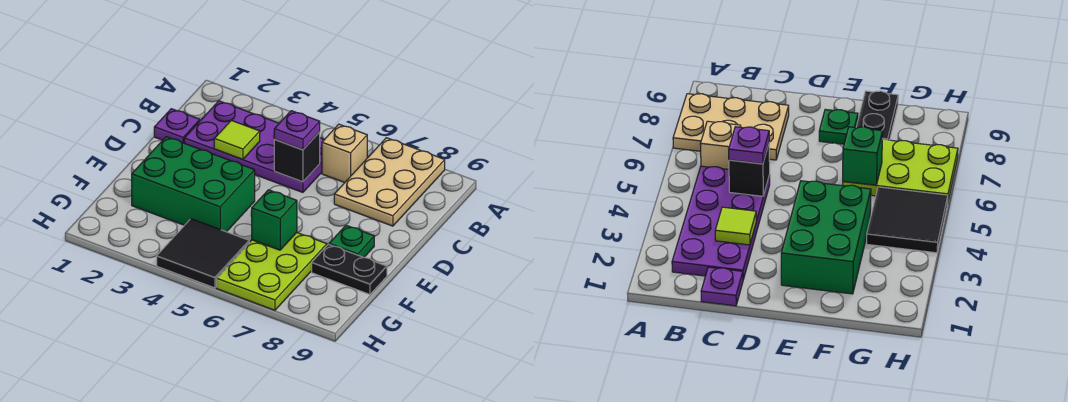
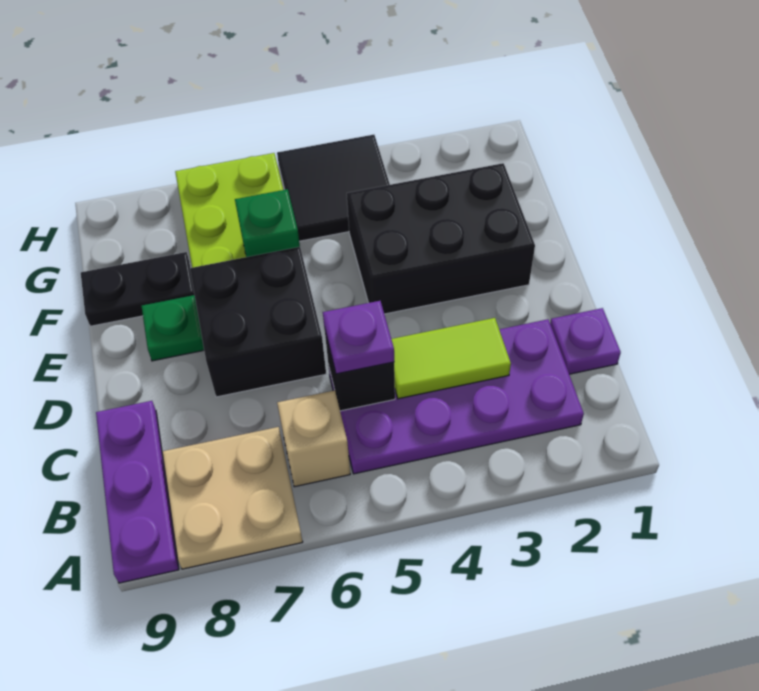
tan 2x3 plate [334,138,445,226] -> tan 2x2 plate [162,427,303,569]
none -> purple 1x3 plate [96,401,179,583]
lime 1x1 tile [214,120,260,159] -> lime 1x2 tile [391,318,511,399]
none -> black 2x2 brick [190,247,326,397]
green 2x3 brick [132,137,255,232] -> black 2x3 brick [347,163,535,314]

